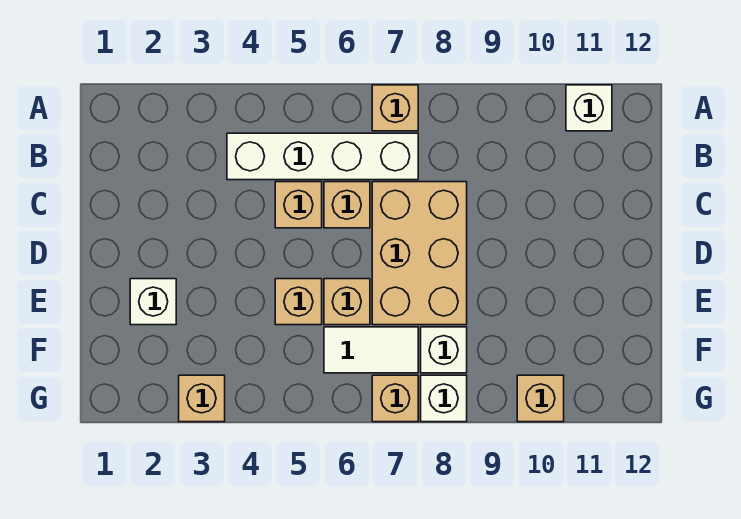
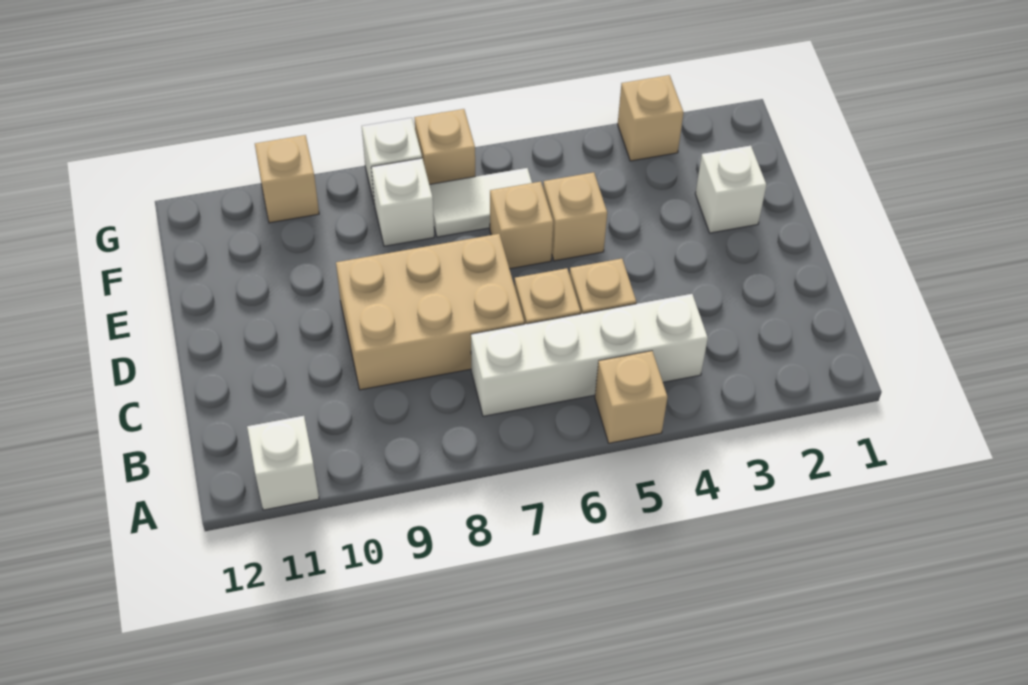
tan 1x1 brick [372,85,418,131] -> tan 1x1 brick moved to [595,351,667,443]
tan 2x3 brick [372,182,467,325] -> tan 2x3 brick turned to [336,234,524,390]

